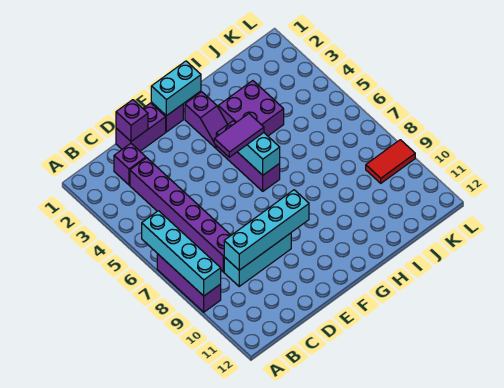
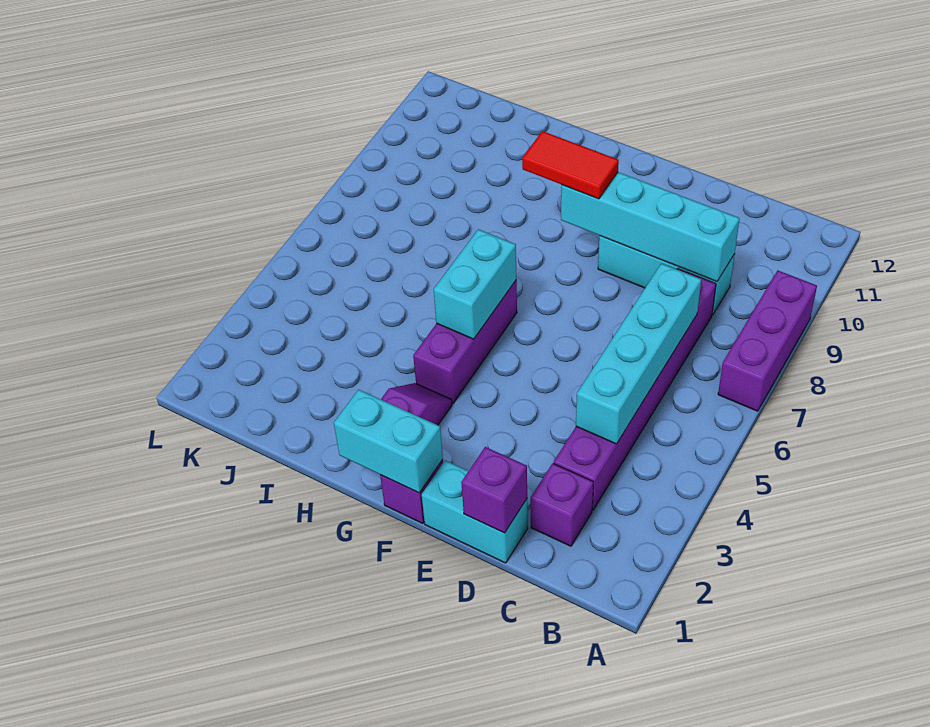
cyan 1x4 brick [142,211,221,296] -> cyan 1x4 brick moved to [576,264,701,444]
purple 1x2 brick [116,103,166,151] -> cyan 1x2 brick [422,461,528,563]
purple 1x2 tile [214,114,264,157] -> none
purple 2x2 brick [218,81,284,136] -> none
red 1x2 tile [366,140,415,183] -> red 1x2 tile moved to [522,131,619,199]

